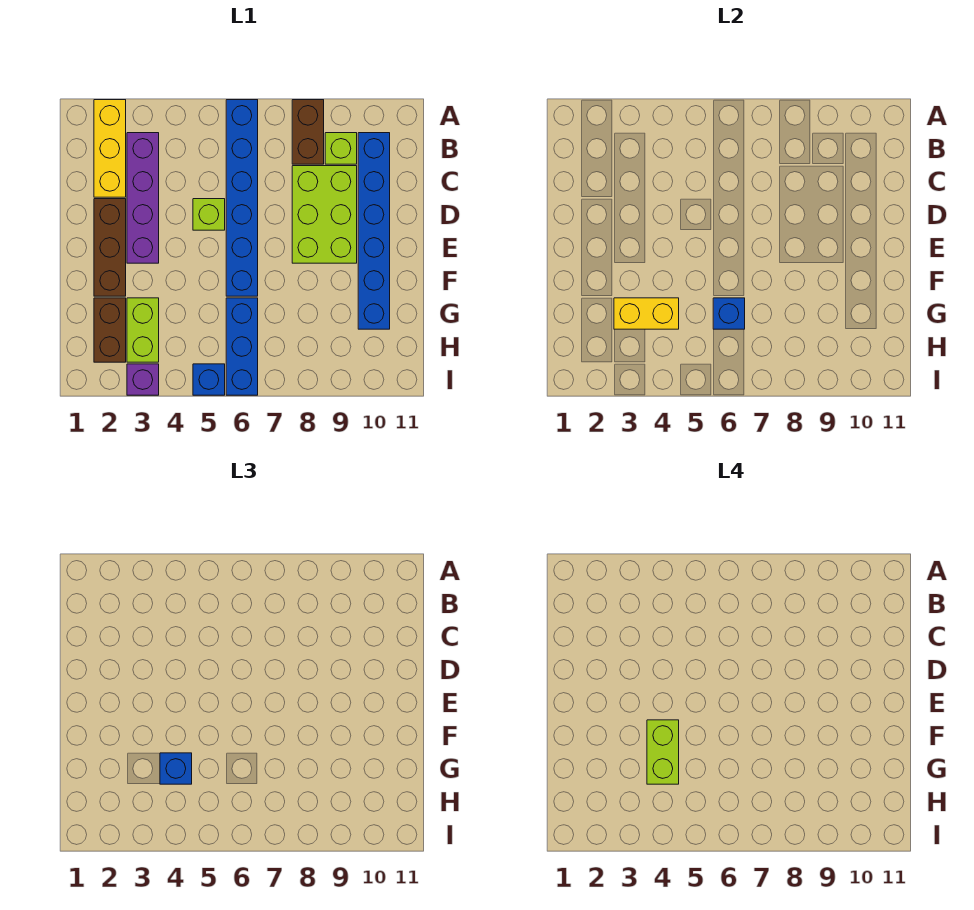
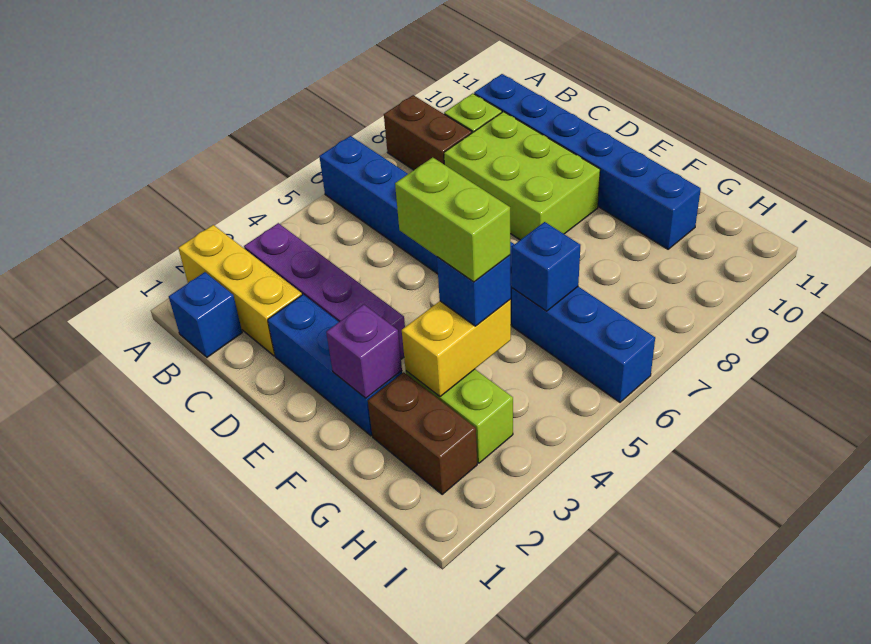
brown 1x3 brick [94,199,126,296] -> blue 1x3 brick [268,294,402,436]
lime 1x1 brick [193,199,225,230] -> none
purple 1x1 brick [127,364,159,395] -> purple 1x1 brick moved to [326,304,402,398]
blue 1x1 brick [193,364,225,395] -> blue 1x1 brick moved to [169,272,242,357]

